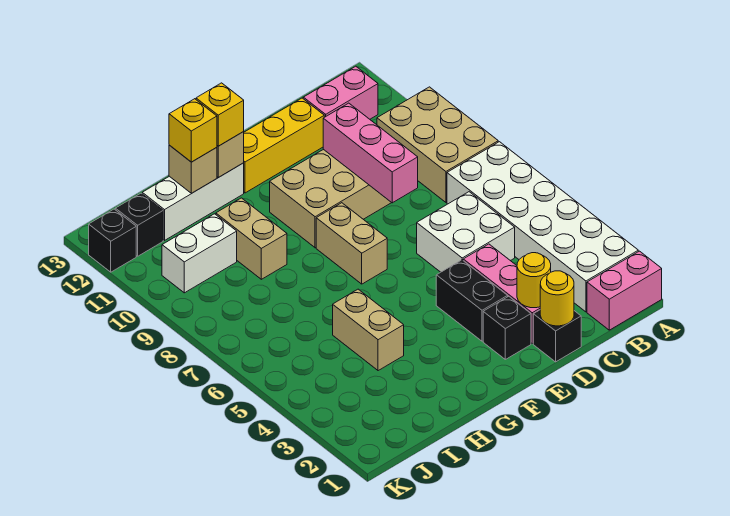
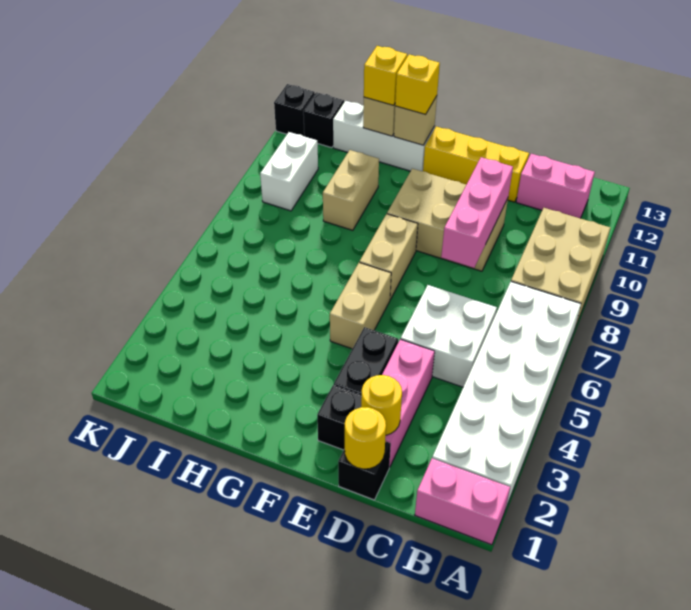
tan 1x2 brick [333,289,404,371] -> tan 1x2 brick moved to [330,263,391,349]
white 1x2 brick [162,214,237,293] -> white 1x2 brick turned to [260,132,318,211]

